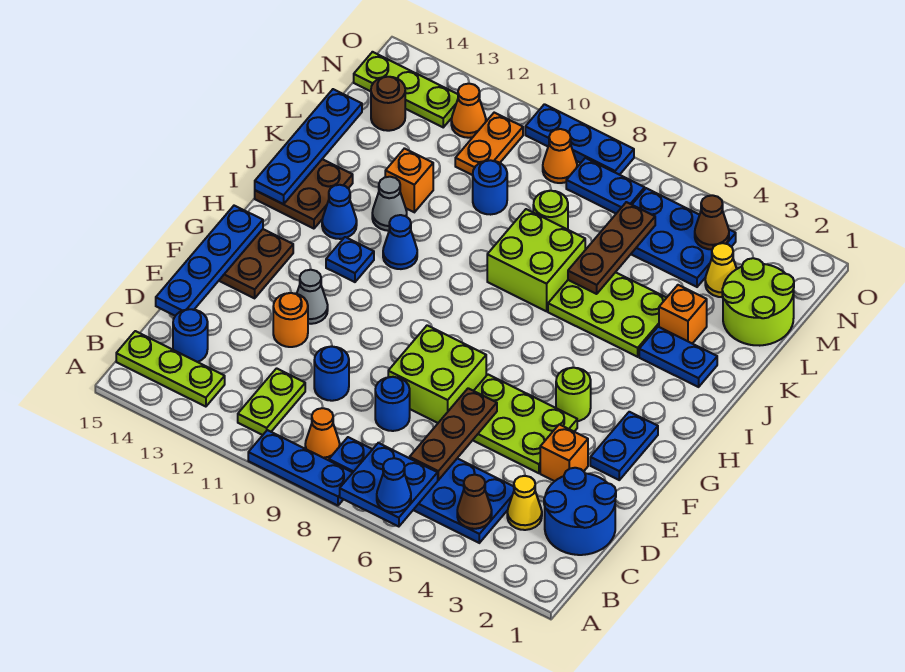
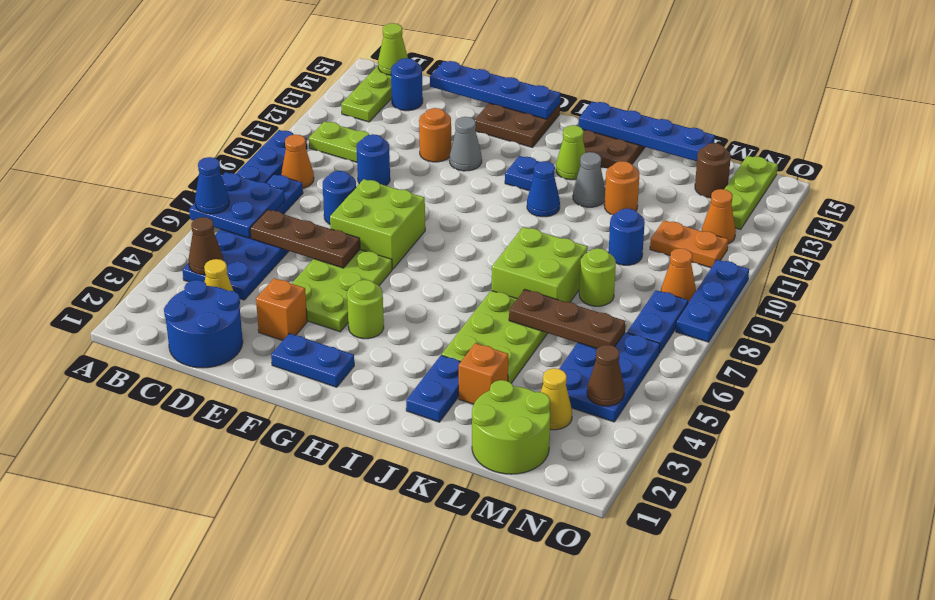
none -> lime 1x1 cone [378,23,408,75]
blue 1x1 cone [322,185,357,239] -> lime 1x1 cone [556,125,586,180]
orange 1x1 brick [385,148,433,212] -> orange 1x1 round brick [604,161,639,215]

